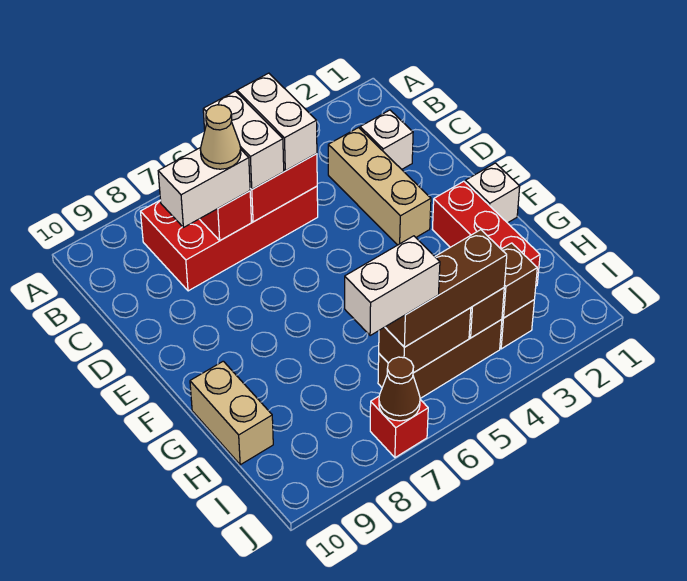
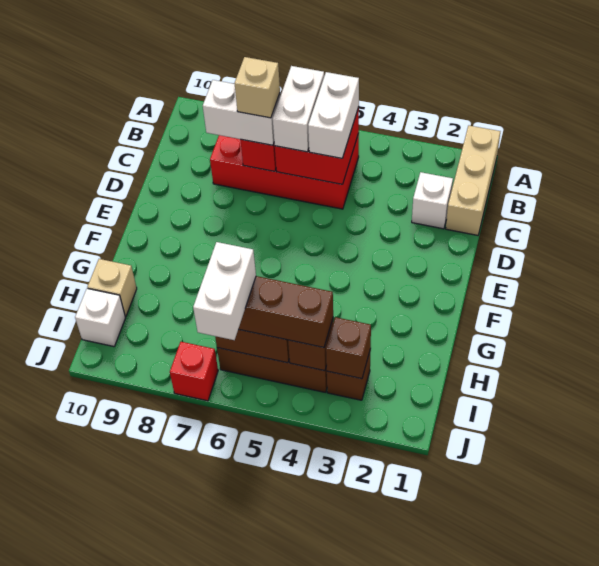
tan 1x3 brick [328,128,431,245] -> tan 1x3 brick moved to [446,126,500,235]
tan 1x1 cone [200,105,241,169] -> tan 1x1 brick [234,57,280,118]
white 1x1 brick [465,163,520,223] -> white 1x1 brick moved to [75,288,125,347]
red 1x3 brick [432,181,540,286] -> none
tan 1x2 brick [190,361,273,465] -> tan 1x1 brick [87,259,137,317]
white 1x2 brick [345,236,440,336] -> white 1x2 brick turned to [193,242,256,340]
brown 1x1 cone [379,357,420,421] -> none

